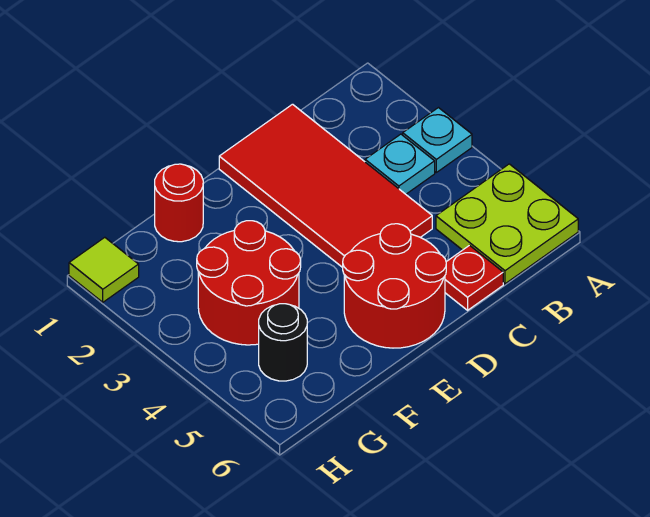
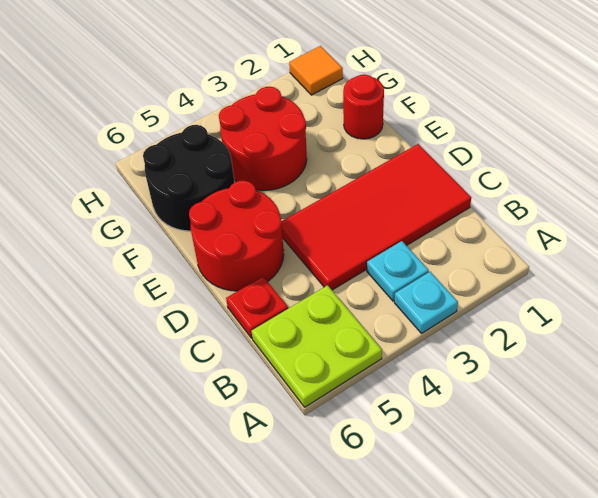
black 1x1 round brick [259,304,307,381] -> black 2x2 round brick [143,125,235,231]
lime 1x1 tile [69,237,139,302] -> orange 1x1 tile [289,46,343,95]

